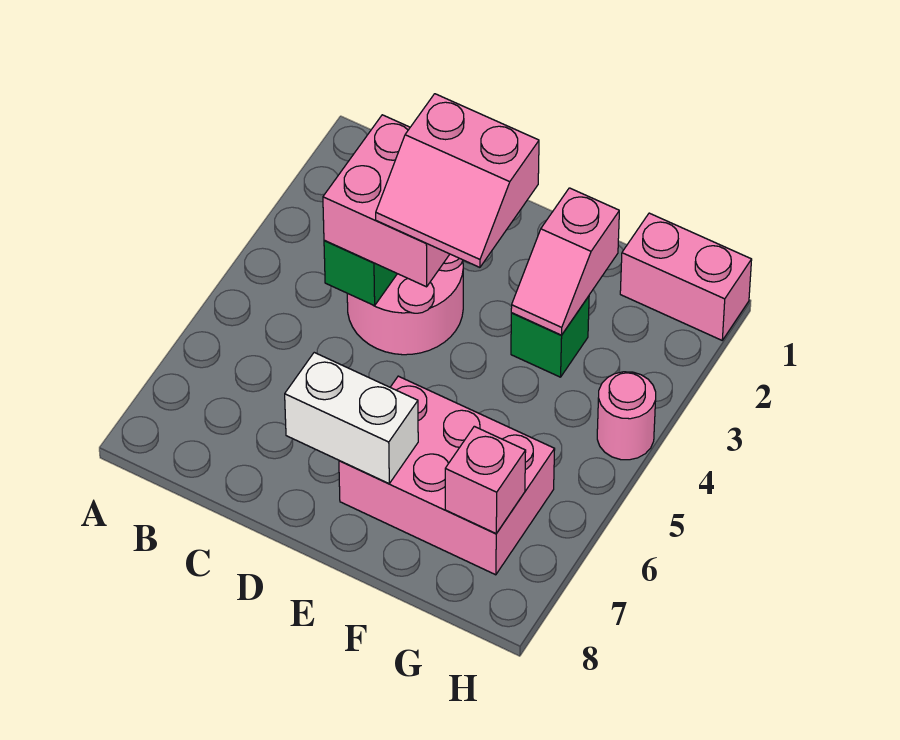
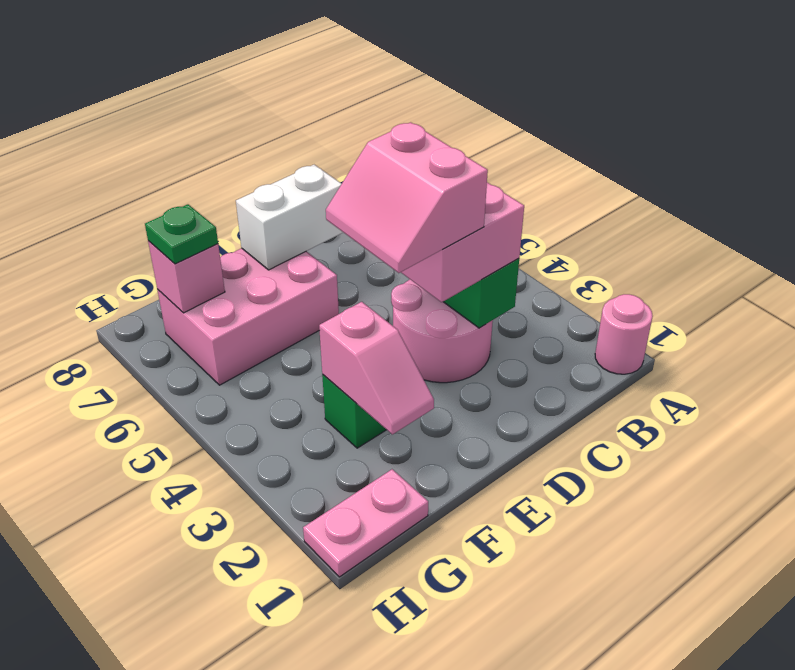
pink 2x2 slope [376,94,539,267] -> pink 2x2 slope turned to [326,122,488,273]
pink 1x2 slope [511,188,619,335] -> pink 1x2 slope turned to [319,302,434,434]
pink 1x2 brick [620,213,752,340] -> pink 1x2 plate [303,469,428,577]
none -> green 1x1 plate [145,204,218,264]
pink 1x1 round brick [597,372,656,460] -> pink 1x1 round brick moved to [595,294,653,374]

